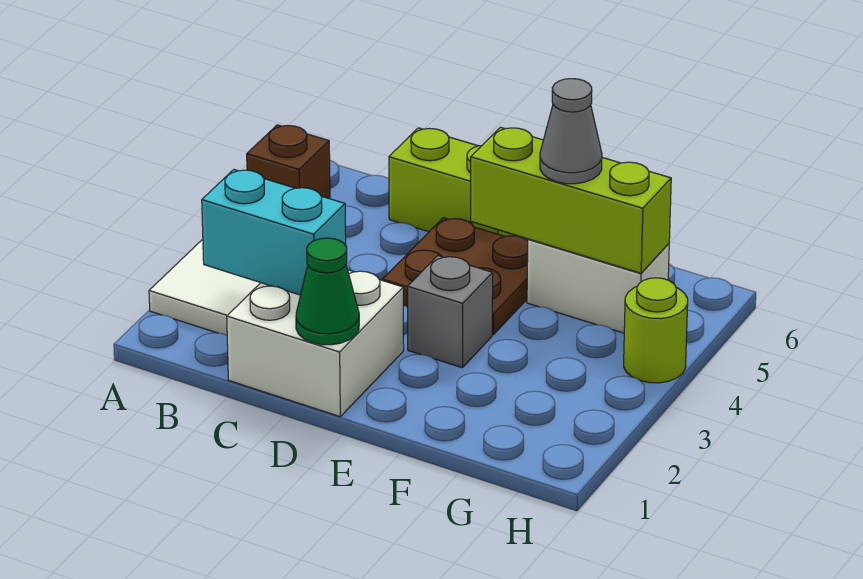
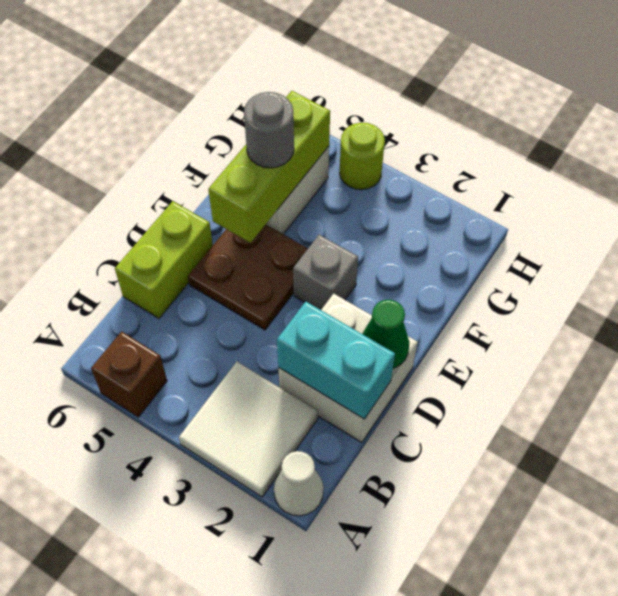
none -> white 1x1 cone [274,451,324,516]
cyan 1x2 brick [202,170,346,295] -> cyan 1x2 brick turned to [277,302,395,419]
grey 1x1 cone [540,79,602,184] -> grey 1x1 round brick [244,92,294,168]

